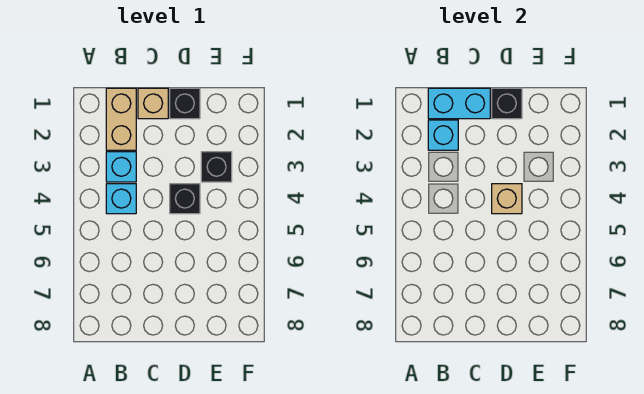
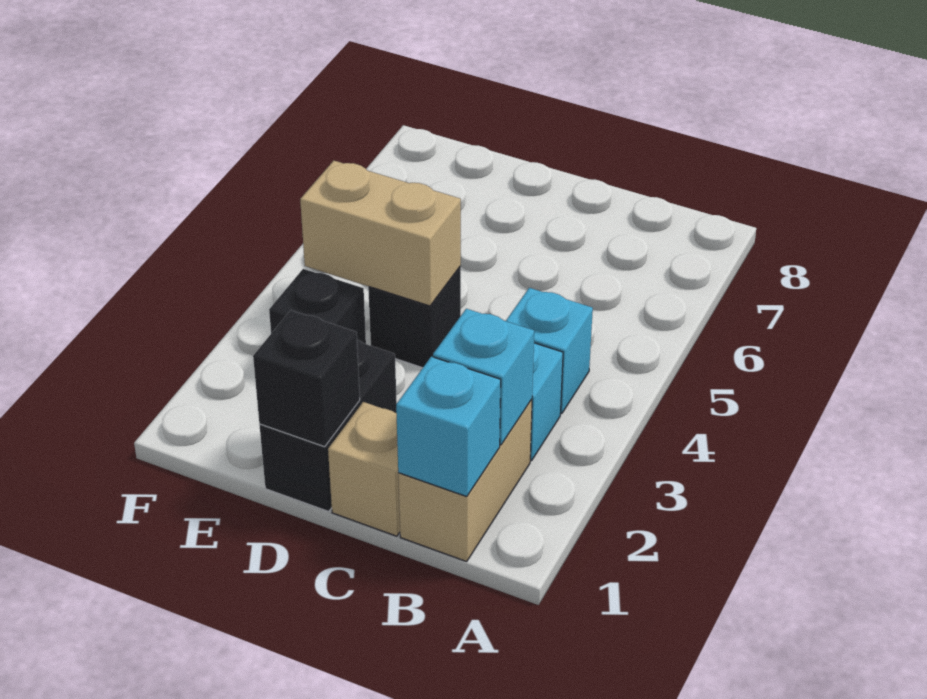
cyan 1x2 brick [428,88,490,119] -> cyan 1x1 brick [396,356,501,497]
black 1x1 brick [170,88,200,119] -> black 1x2 brick [260,340,397,512]
tan 1x1 brick [492,184,522,214] -> tan 1x2 brick [300,161,461,306]

